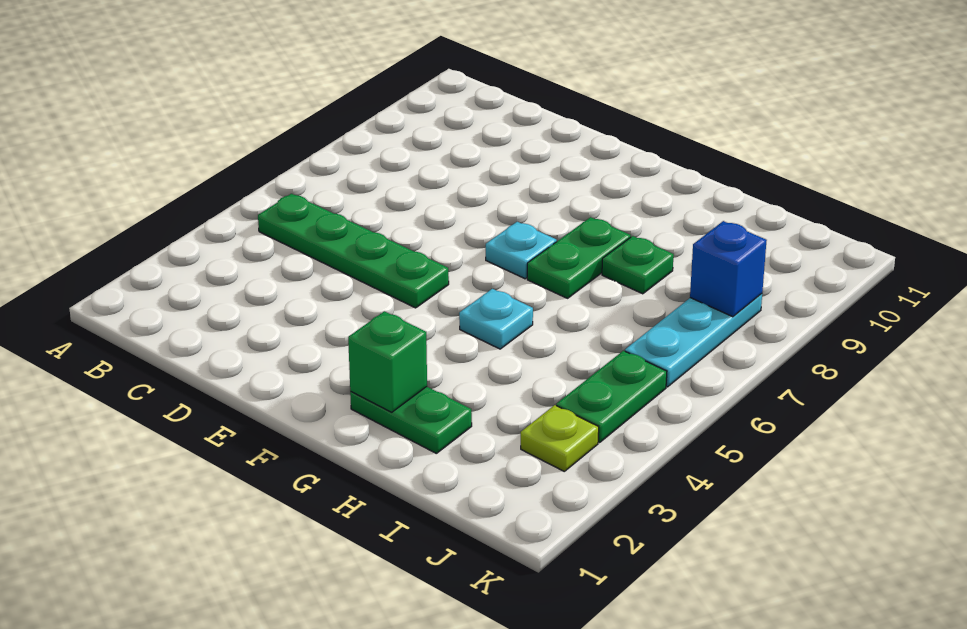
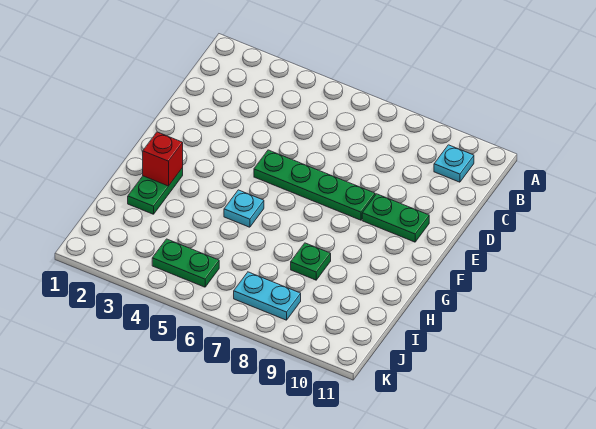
green 1x4 plate [258,194,449,308] -> green 1x4 plate turned to [254,150,375,220]
cyan 1x1 plate [486,222,557,279] -> cyan 1x1 plate moved to [434,145,474,182]
green 1x1 brick [348,311,427,412] -> red 1x1 brick [143,132,183,186]
green 1x2 plate [527,217,631,298] -> green 1x2 plate moved to [362,194,429,242]
lime 1x1 plate [521,405,599,471] -> none
cyan 1x3 plate [625,294,762,387] -> cyan 1x2 plate [234,272,301,320]
blue 1x1 brick [690,221,767,317] -> none

